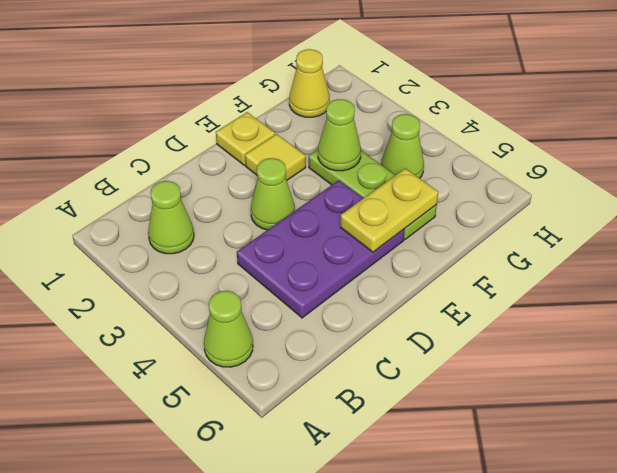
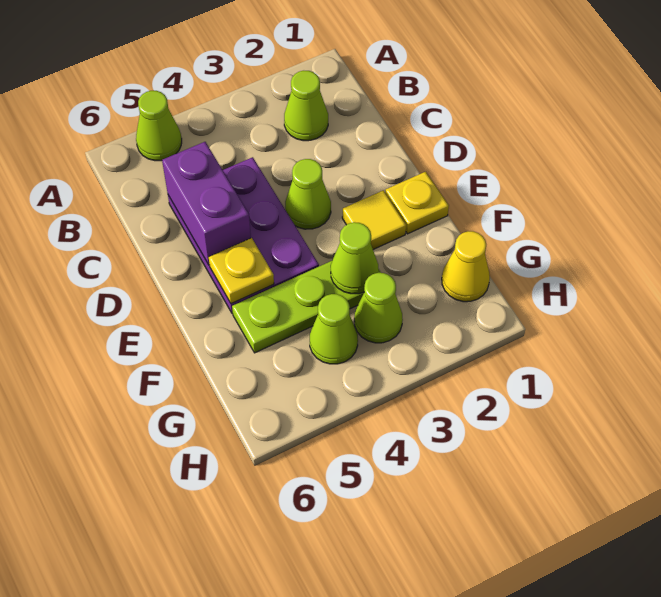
none -> purple 1x2 brick [162,142,251,265]
yellow 1x2 plate [340,168,438,252] -> yellow 1x1 plate [209,238,274,304]
none -> lime 1x1 cone [354,273,403,343]

